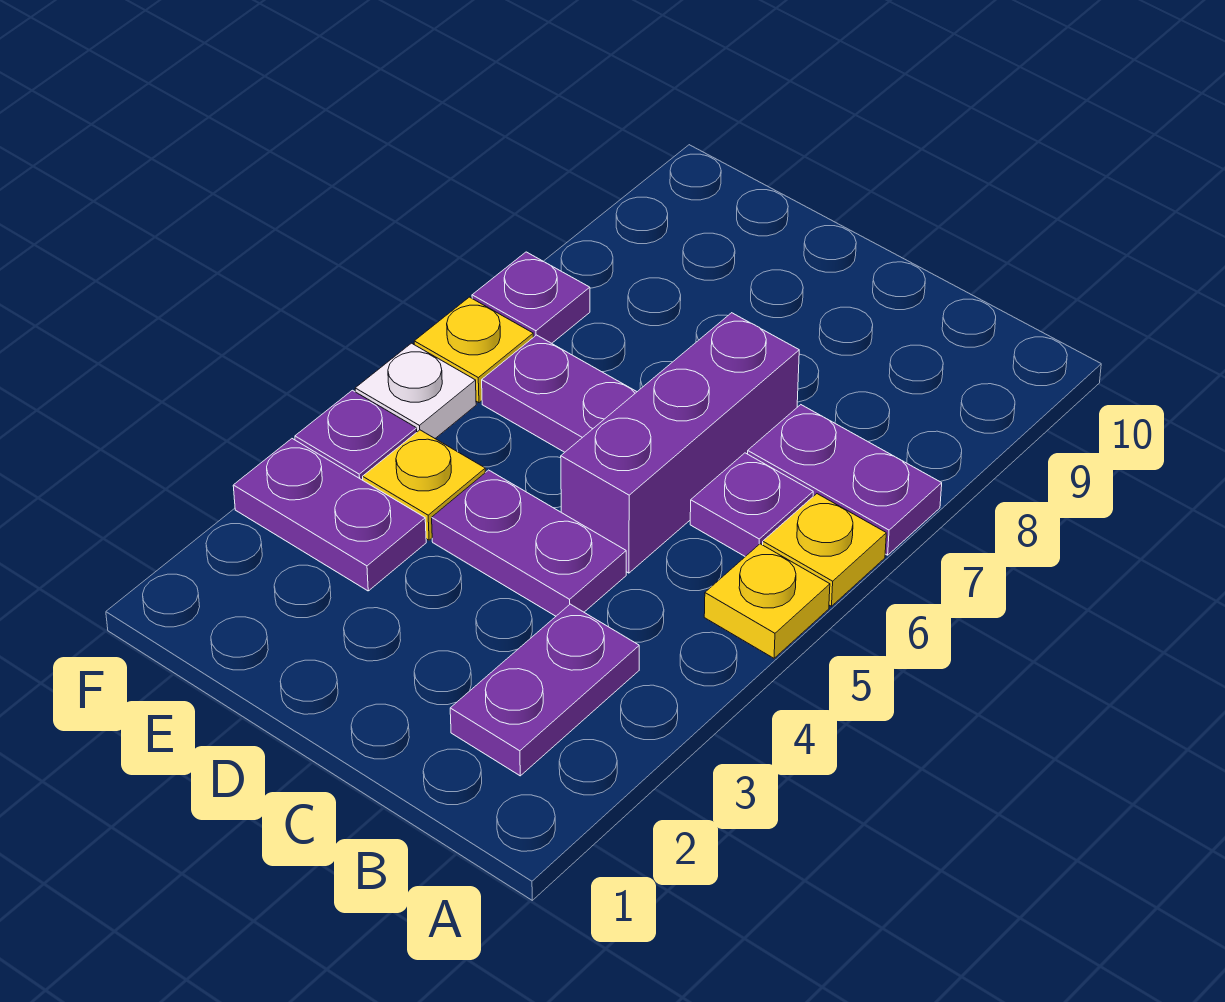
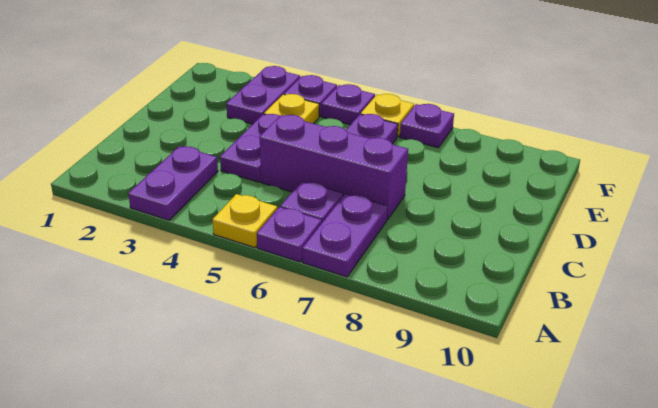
yellow 1x1 plate [763,494,886,606] -> purple 1x1 plate [257,207,322,262]
purple 1x2 plate [450,604,639,776] -> purple 1x2 plate turned to [128,146,218,220]
white 1x1 plate [355,343,476,438] -> purple 1x1 plate [322,84,375,125]

